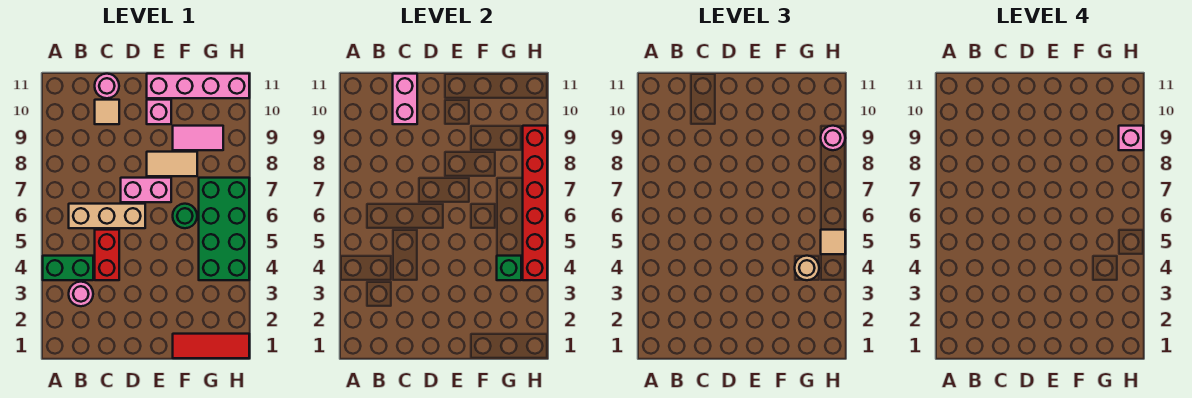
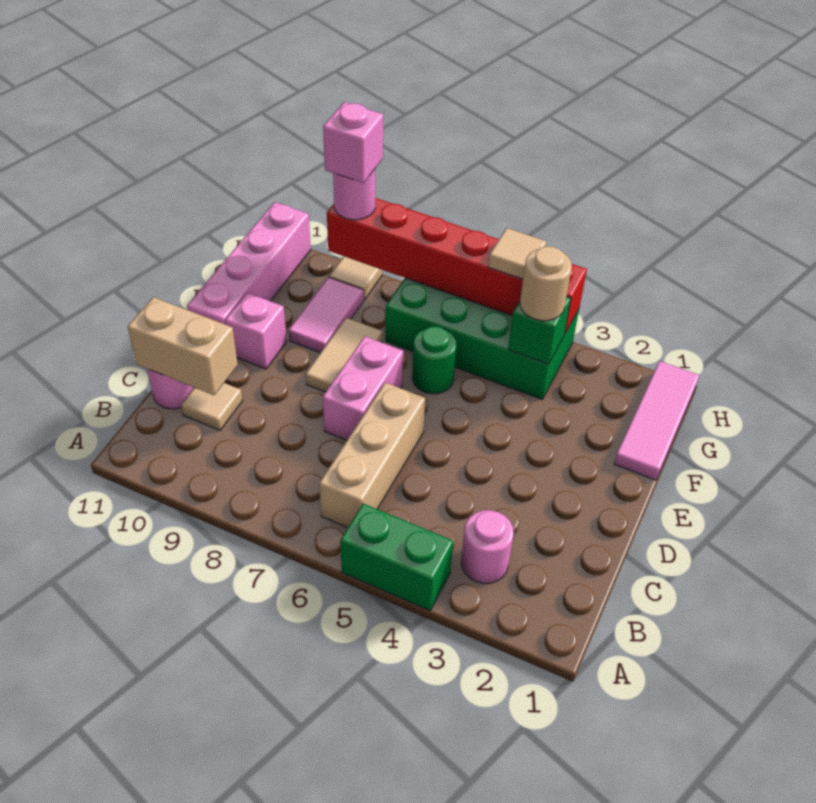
green 1x2 brick [43,256,93,280] -> green 1x2 brick turned to [340,504,453,611]
red 1x2 brick [95,230,119,280] -> none
pink 1x2 brick [393,74,417,124] -> tan 1x2 brick [128,297,238,395]
red 1x3 tile [173,334,249,358] -> pink 1x3 tile [614,361,700,480]
none -> tan 1x1 tile [329,257,382,300]

